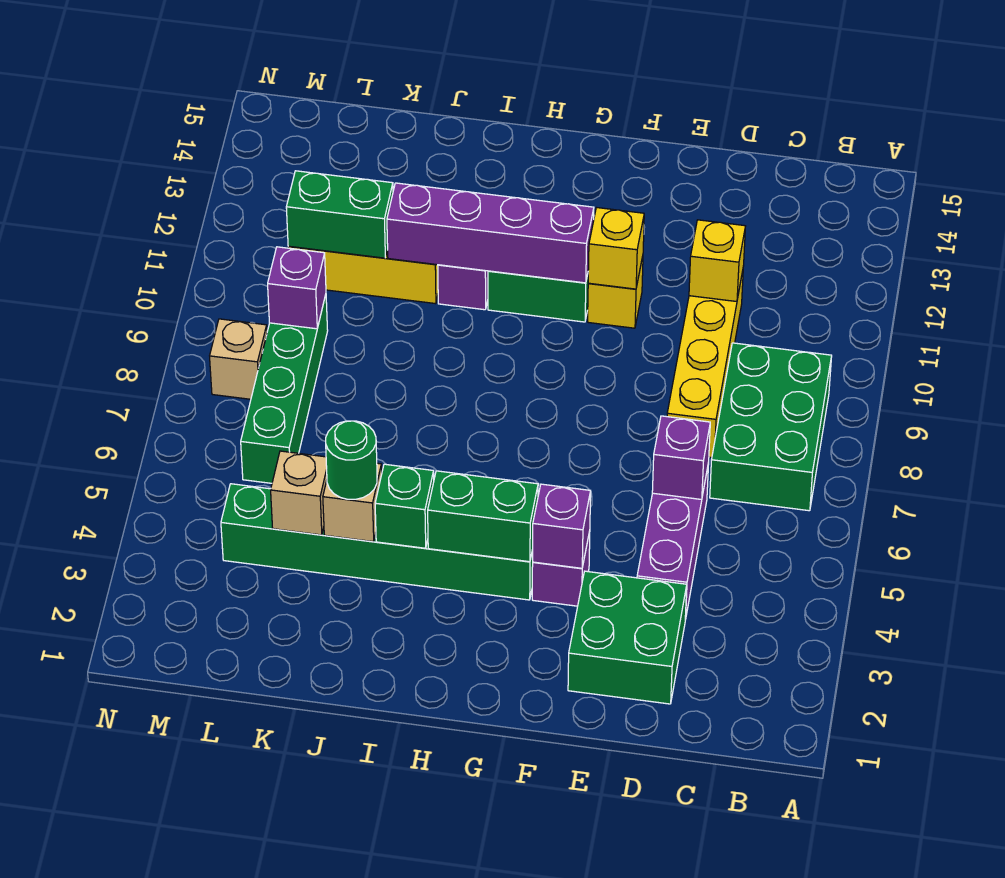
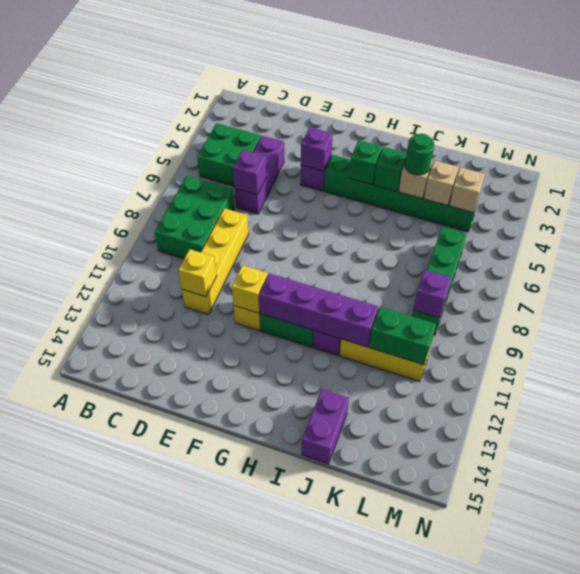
green 2x2 brick [568,571,687,704] -> green 2x2 brick moved to [197,123,261,186]
green 1x2 brick [428,471,538,562] -> green 1x1 brick [349,140,382,185]
none -> purple 1x2 brick [302,389,349,464]
tan 1x1 brick [210,319,267,399] -> tan 1x1 brick moved to [449,167,485,213]

